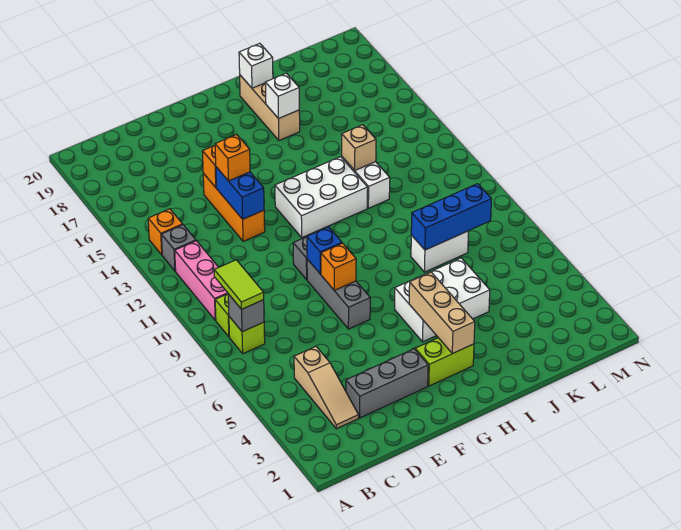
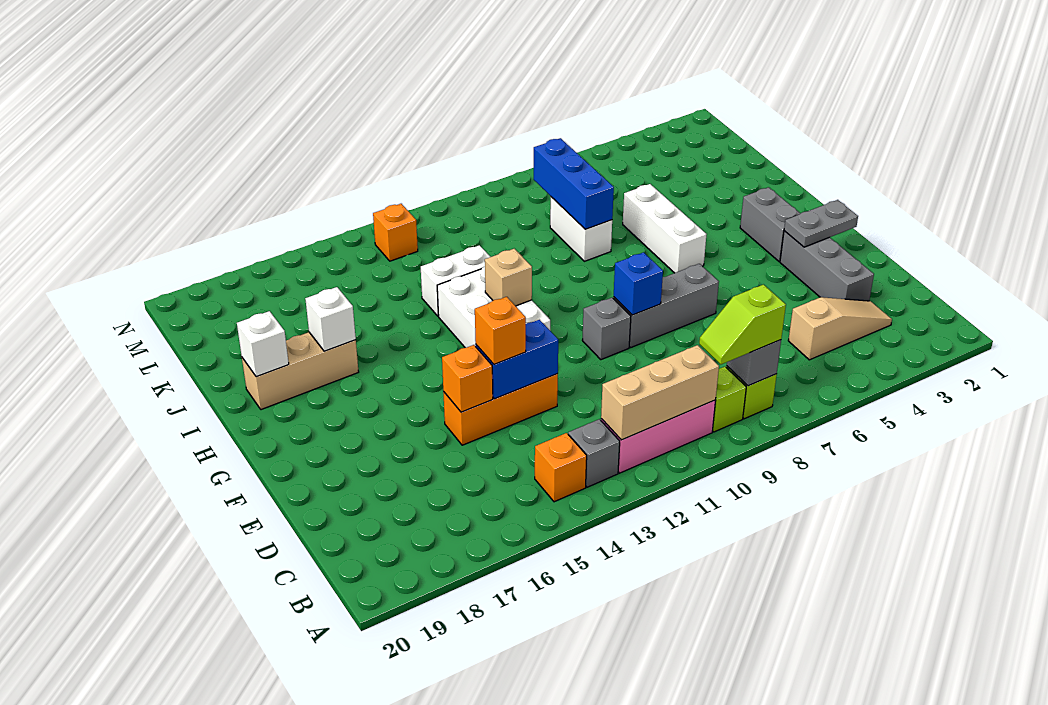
lime 1x2 tile [214,260,264,309] -> lime 1x2 slope [699,285,786,364]
none -> grey 1x2 plate [784,200,858,247]
orange 1x1 brick [321,243,356,290] -> orange 1x1 brick moved to [373,204,418,261]
lime 1x2 brick [415,338,474,386] -> grey 1x2 brick [740,187,801,262]
tan 1x3 brick [409,272,475,354] -> tan 1x3 brick moved to [601,345,719,440]
white 2x3 brick [395,258,490,342] -> white 1x3 brick [623,184,707,273]
tan 1x1 brick [342,125,376,170] -> tan 1x1 brick moved to [485,249,532,306]

